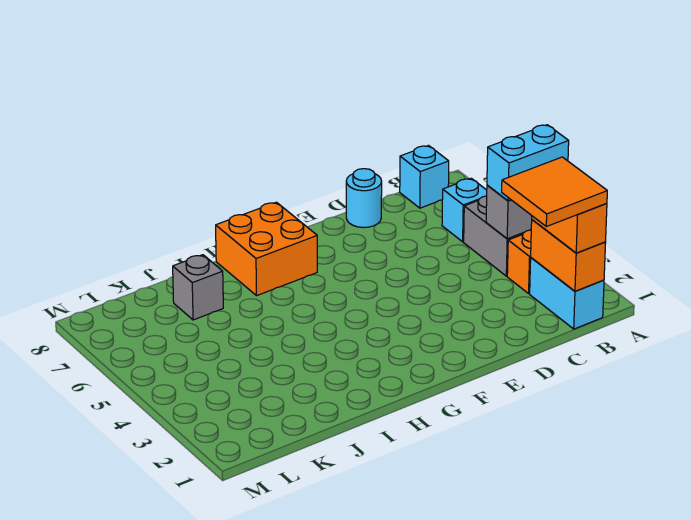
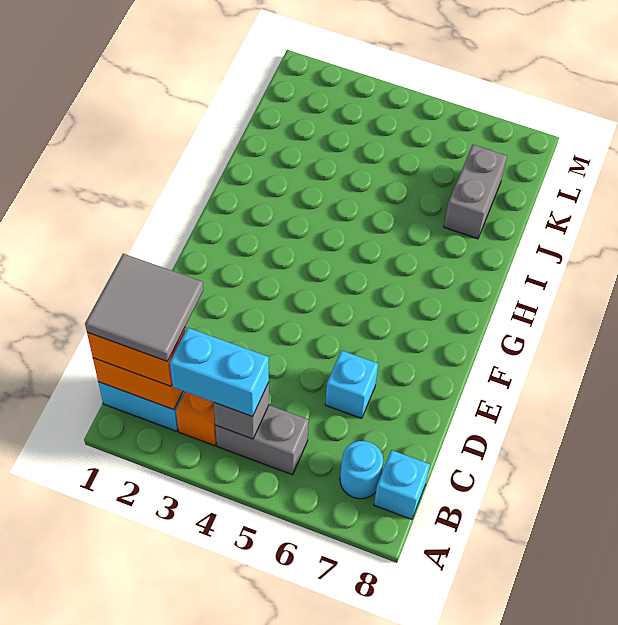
cyan 1x2 brick [487,125,569,201] -> cyan 1x2 brick turned to [170,328,269,417]
orange 2x2 tile [502,157,607,227] -> grey 2x2 tile [85,254,203,362]
cyan 1x1 brick [442,178,487,242] -> cyan 1x1 brick moved to [325,350,378,419]
cyan 1x1 round brick [346,169,382,228] -> cyan 1x1 round brick moved to [340,441,383,499]
orange 2x2 brick [216,202,317,296] -> none
grey 1x1 brick [173,255,223,320] -> grey 1x2 brick [444,145,507,239]

